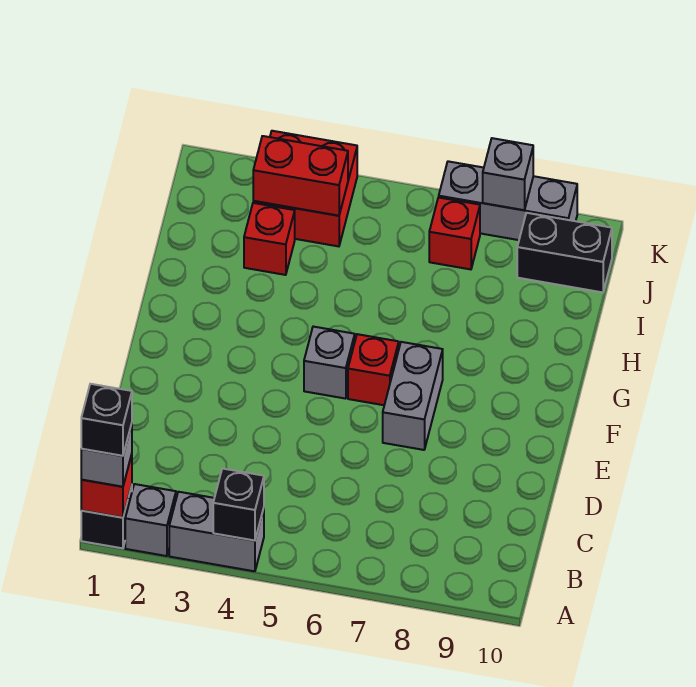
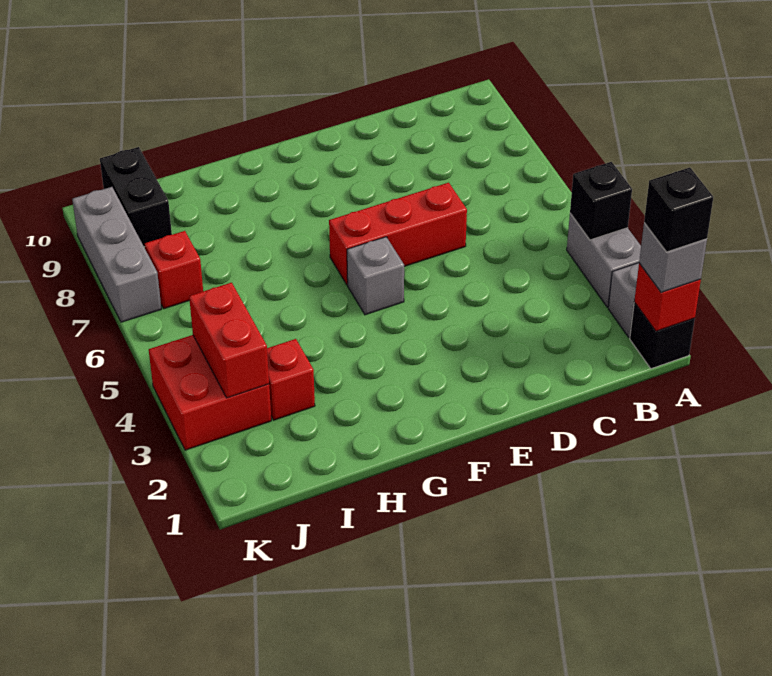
grey 1x2 brick [383,342,443,450] -> none
red 1x1 brick [348,334,399,405] -> red 1x3 brick [329,183,467,285]
grey 1x1 brick [483,138,533,210] -> none

